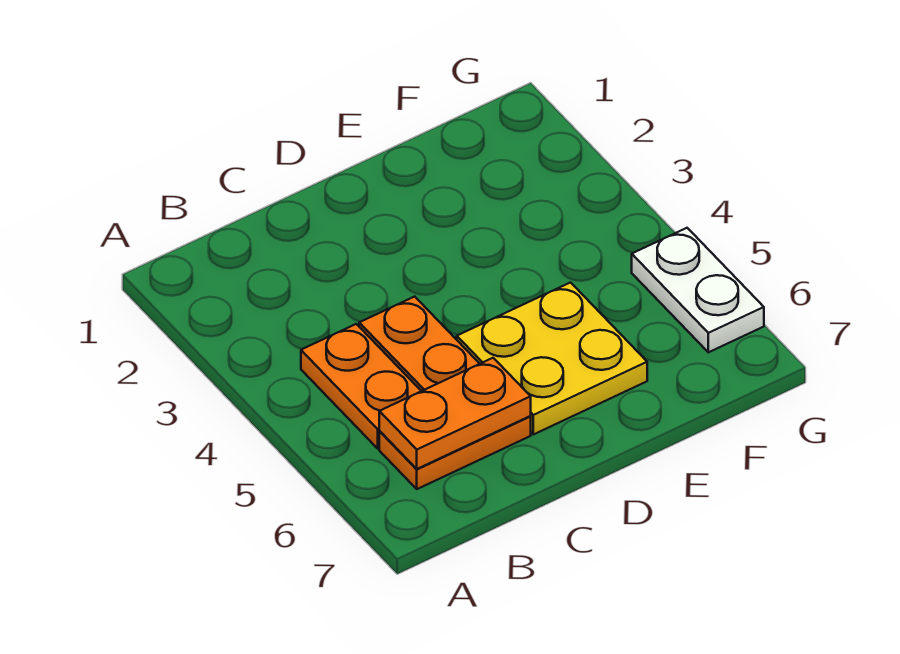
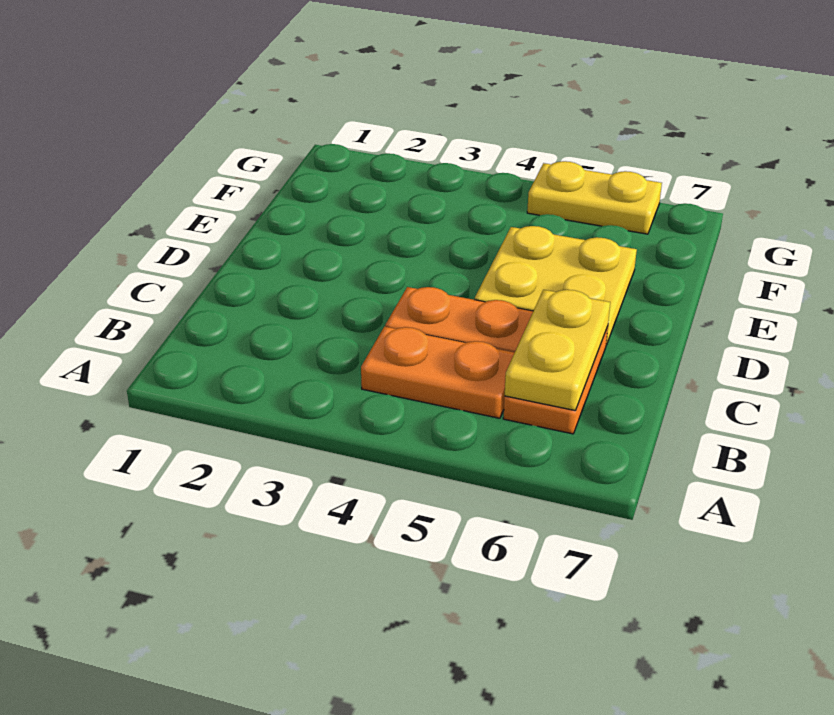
orange 1x2 plate [379,358,531,469] -> yellow 1x2 plate [505,290,610,411]
white 1x2 plate [632,228,764,352] -> yellow 1x2 plate [527,161,662,234]

